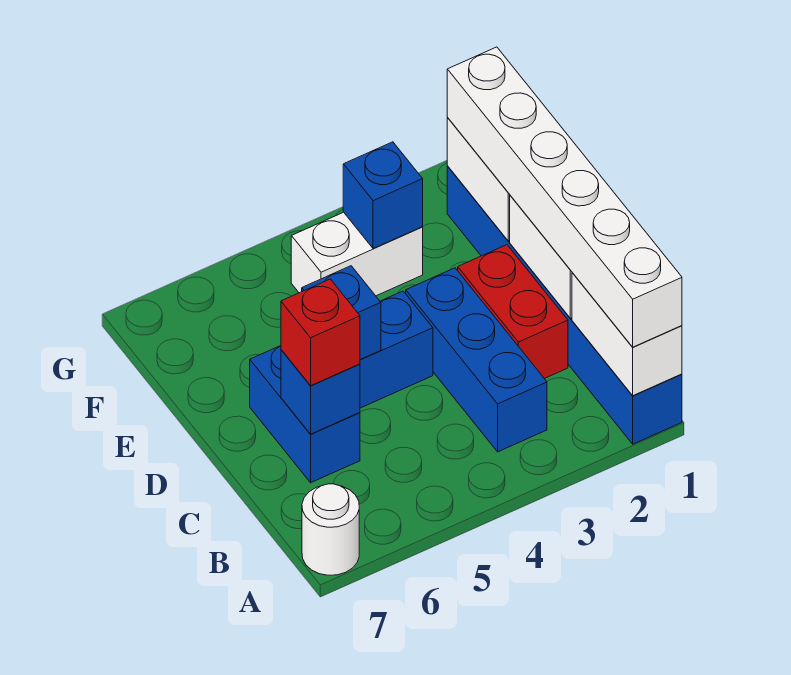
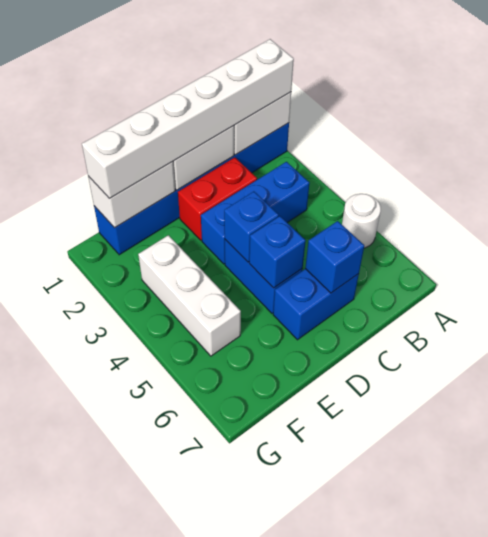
white 1x1 round brick [302,484,359,575] -> white 1x1 round brick moved to [342,194,381,248]
red 1x1 brick [281,279,360,385] -> none
white 1x2 brick [291,212,423,296] -> white 1x3 brick [138,235,241,356]
blue 1x1 brick [343,142,423,249] -> blue 1x1 brick moved to [224,191,279,262]

